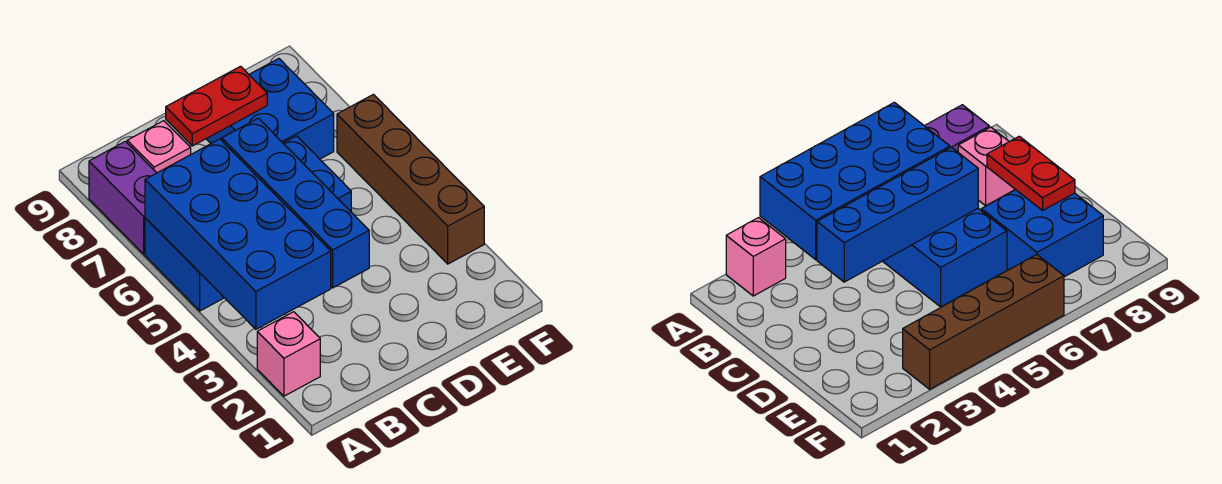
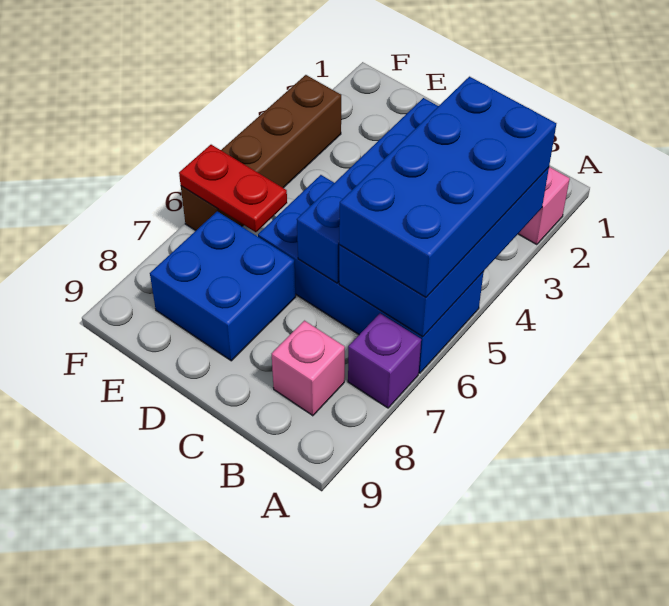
none -> blue 2x4 brick [339,77,556,297]
purple 1x2 brick [89,141,156,254] -> purple 1x1 brick [348,313,421,408]
red 1x2 plate [166,66,267,146] -> red 1x2 plate moved to [179,145,287,232]

